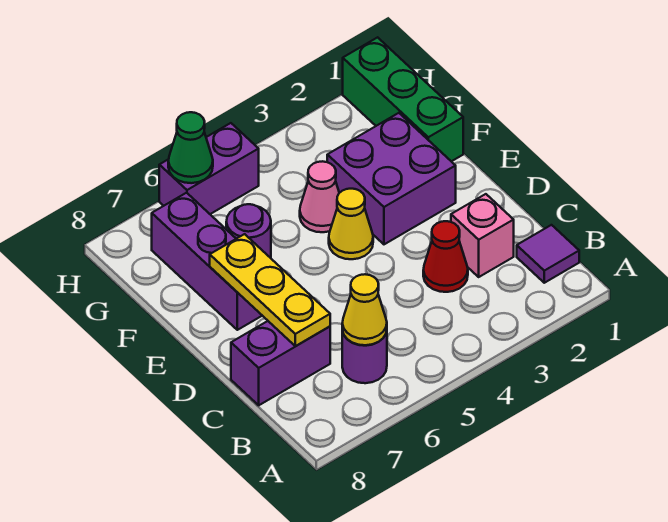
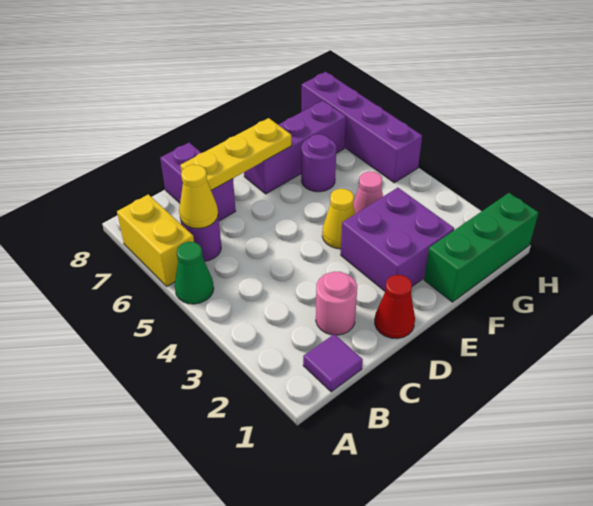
none -> yellow 1x2 brick [117,194,194,286]
pink 1x1 brick [451,194,514,277] -> pink 1x1 round brick [316,272,357,335]
red 1x1 cone [423,221,468,292] -> red 1x1 cone moved to [375,275,415,339]
purple 1x2 brick [159,123,259,214] -> purple 1x4 brick [302,72,422,183]
green 1x1 cone [168,112,213,183] -> green 1x1 cone moved to [175,242,214,304]

